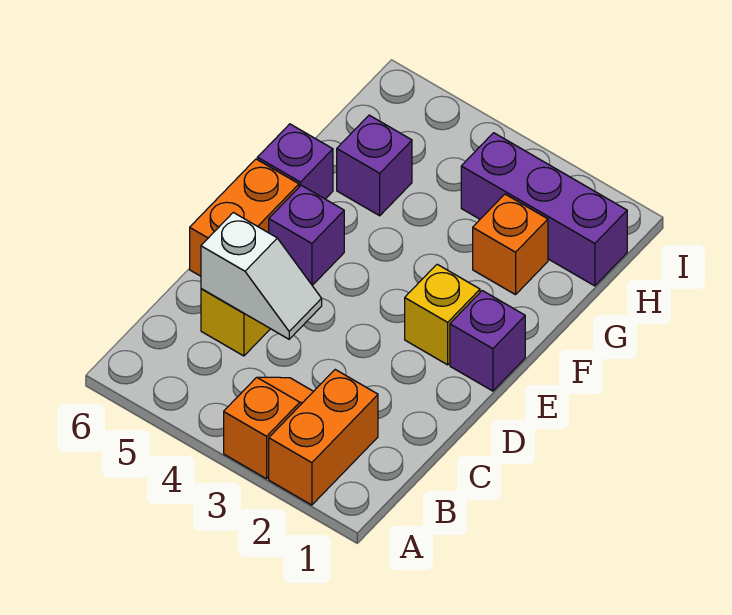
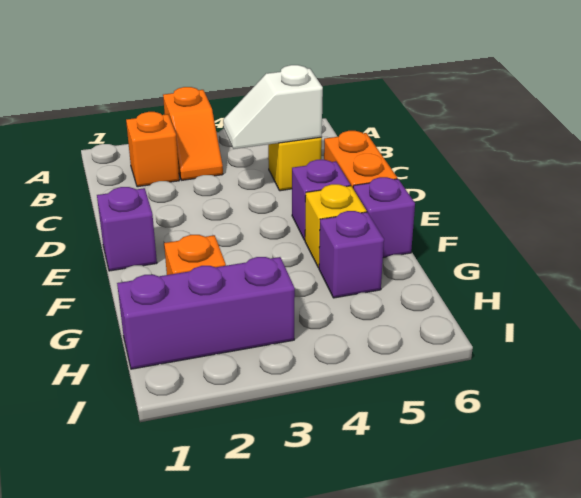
orange 1x2 brick [269,370,378,505] -> orange 1x1 brick [126,112,179,187]
yellow 1x1 brick [405,264,480,365] -> yellow 1x1 brick moved to [305,184,367,268]

